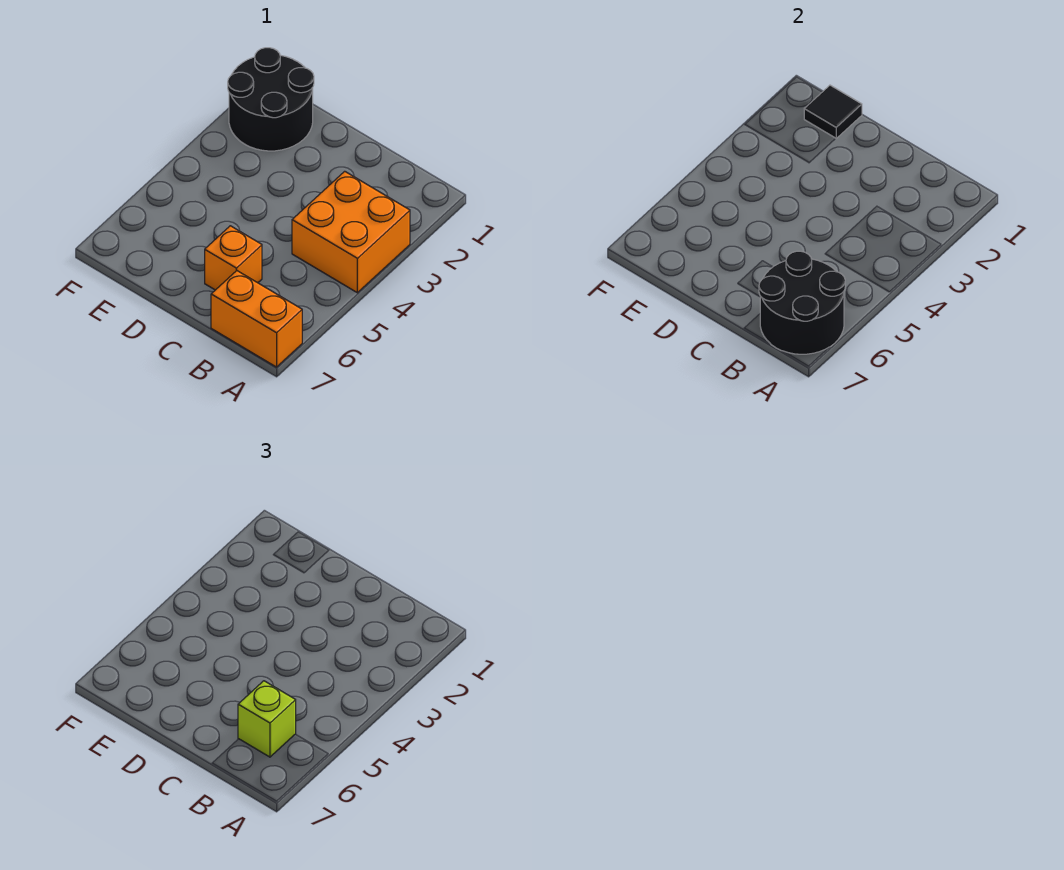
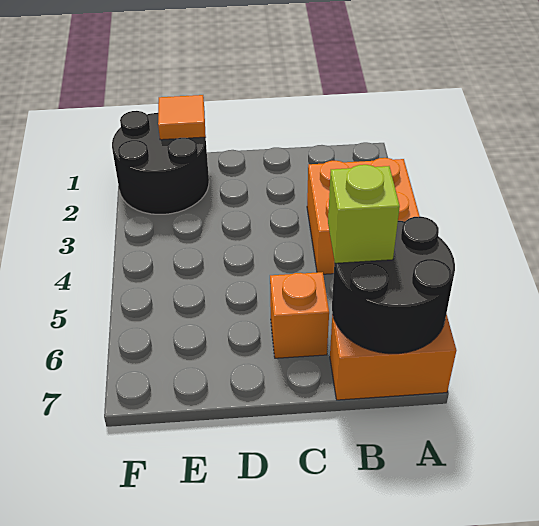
black 1x1 tile [804,85,862,138] -> orange 1x1 tile [158,95,206,140]

